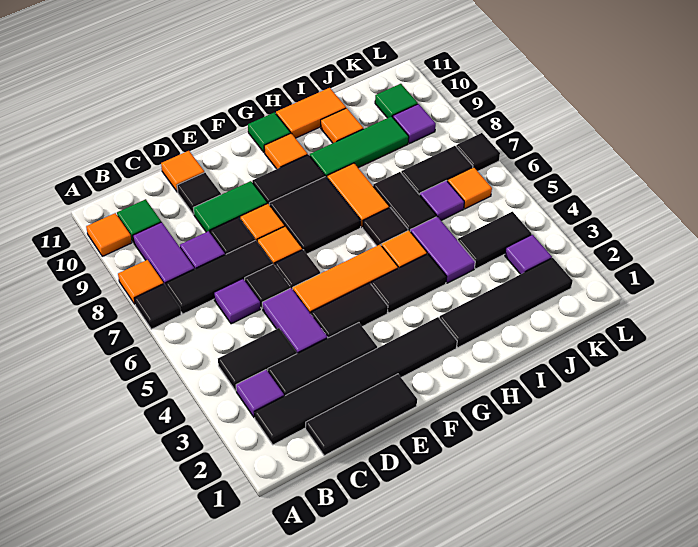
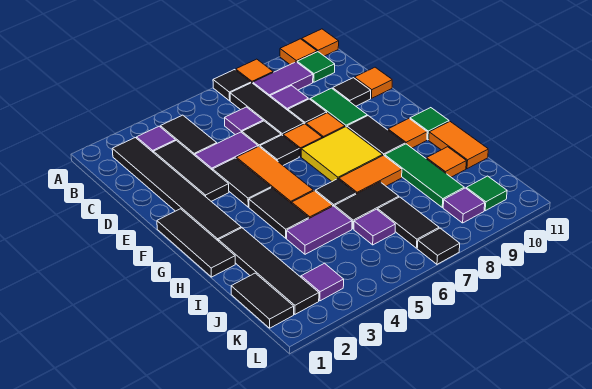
black 1x3 tile [306,374,417,456] -> black 1x3 tile moved to [157,209,235,277]
black 2x2 tile [269,176,361,254] -> yellow 2x2 tile [301,127,383,181]
black 1x2 tile [458,212,531,269] -> black 1x2 tile moved to [231,273,294,328]
orange 1x1 tile [448,167,492,209] -> orange 1x1 tile moved to [302,29,339,56]

